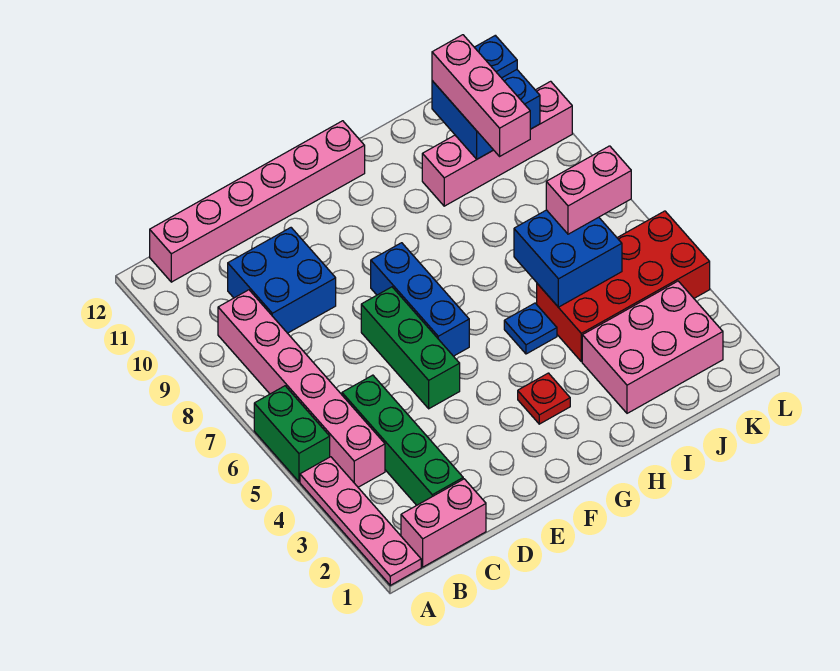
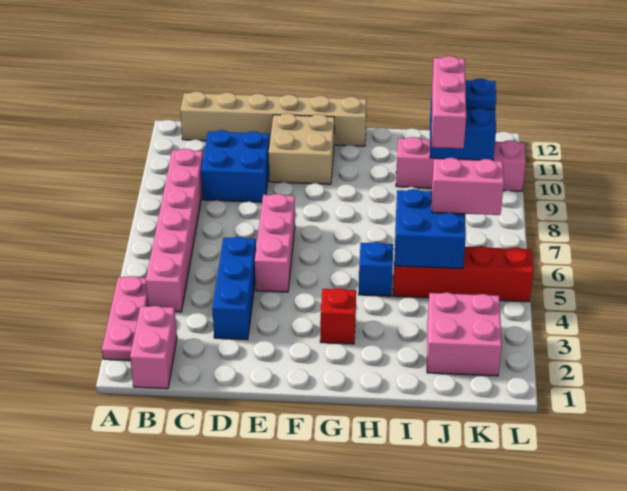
pink 1x4 plate [300,457,421,585] -> pink 1x3 plate [102,276,148,360]
green 1x2 brick [254,386,330,482] -> none
pink 1x2 brick [401,479,486,567] -> pink 1x2 brick turned to [130,306,177,389]
pink 1x6 brick [150,121,365,282] -> tan 1x6 brick [180,91,367,146]
green 1x4 brick [342,375,463,505] -> none
green 1x3 brick [361,287,460,409] -> pink 1x3 brick [255,194,295,292]
none -> tan 2x2 brick [269,113,334,184]
blue 1x3 brick [371,243,469,356] -> blue 1x3 brick moved to [212,237,256,340]
red 1x1 plate [518,373,570,424] -> red 1x1 brick [320,288,356,344]
blue 1x1 plate [504,303,557,354] -> blue 1x1 brick [359,242,393,296]
pink 2x3 brick [582,281,723,413] -> pink 2x2 brick [427,292,502,376]
red 2x4 brick [537,211,710,362] -> red 1x4 brick [393,246,533,302]

